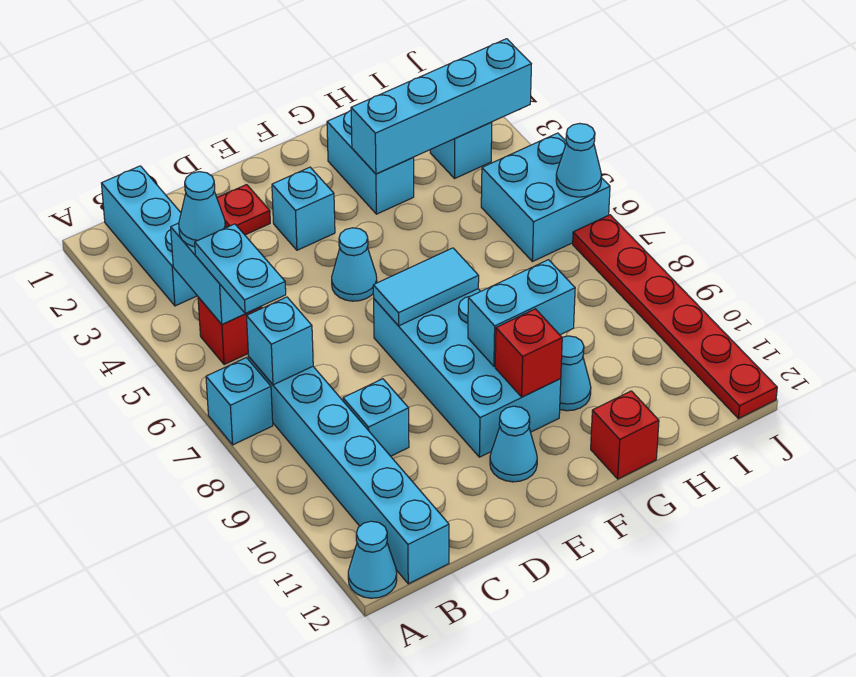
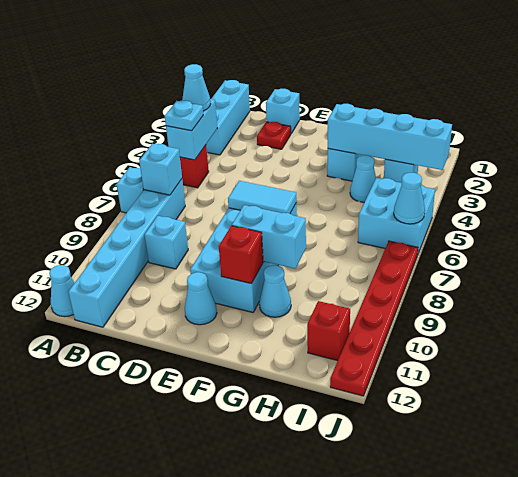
cyan 1x2 plate [195,224,286,313] -> cyan 1x1 plate [165,100,203,131]
cyan 1x1 brick [272,167,335,250] -> cyan 1x1 brick moved to [266,89,300,134]
cyan 1x1 cone [332,228,377,301] -> cyan 1x1 cone moved to [350,155,376,202]
red 1x1 brick [591,391,659,479] -> red 1x1 brick moved to [307,301,350,361]

